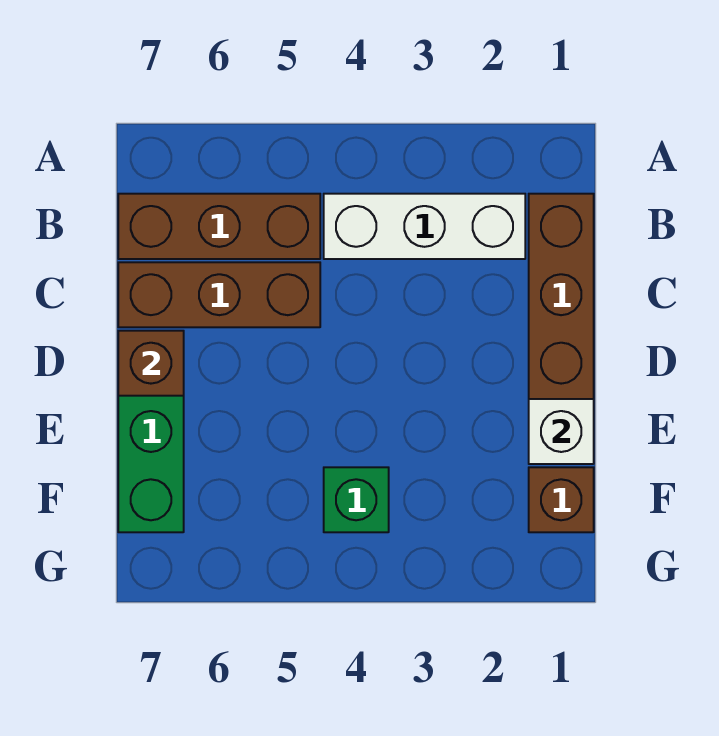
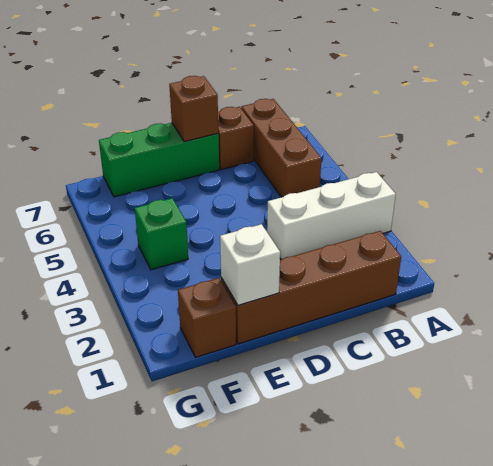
white 1x3 brick [324,194,525,259] -> white 1x3 brick turned to [267,172,396,260]
brown 1x3 brick [118,262,320,327] -> brown 1x1 brick [218,107,254,170]

